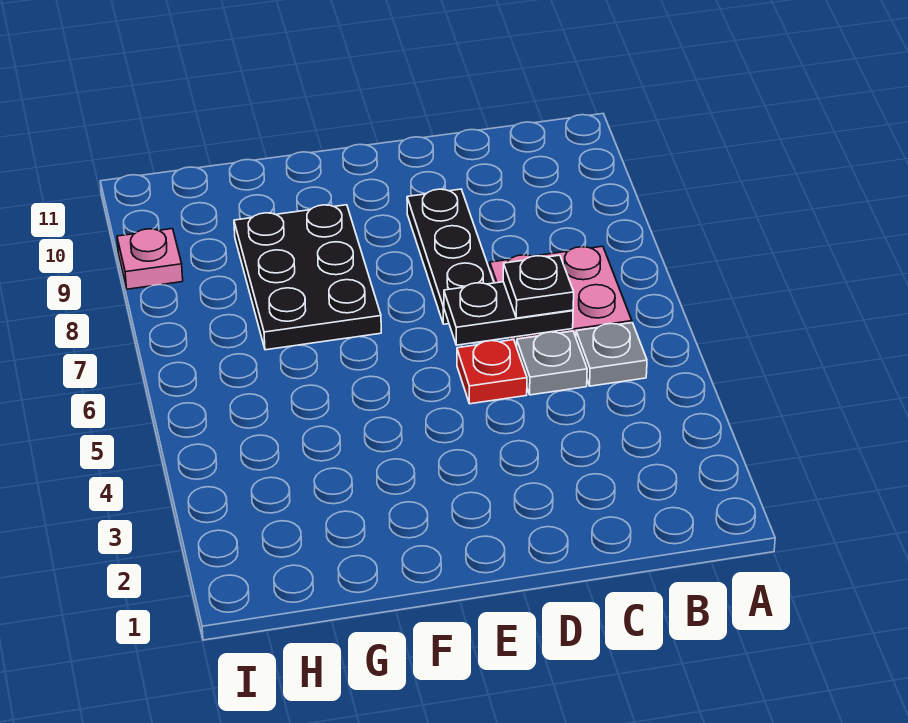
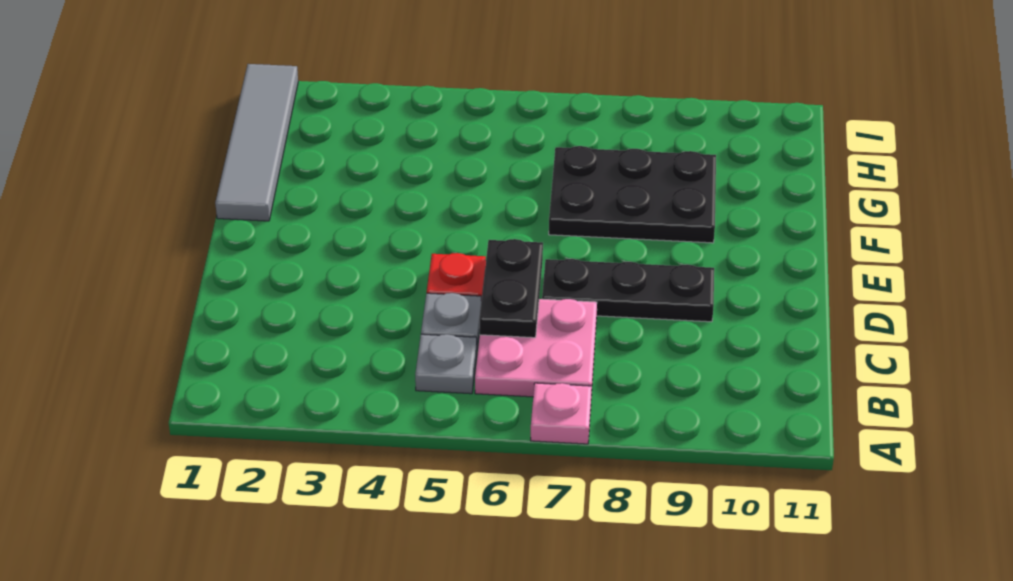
black 1x1 plate [503,255,574,318] -> none
none -> grey 1x4 tile [215,64,298,221]
pink 1x1 plate [117,229,183,289] -> pink 1x1 plate moved to [531,383,592,444]

